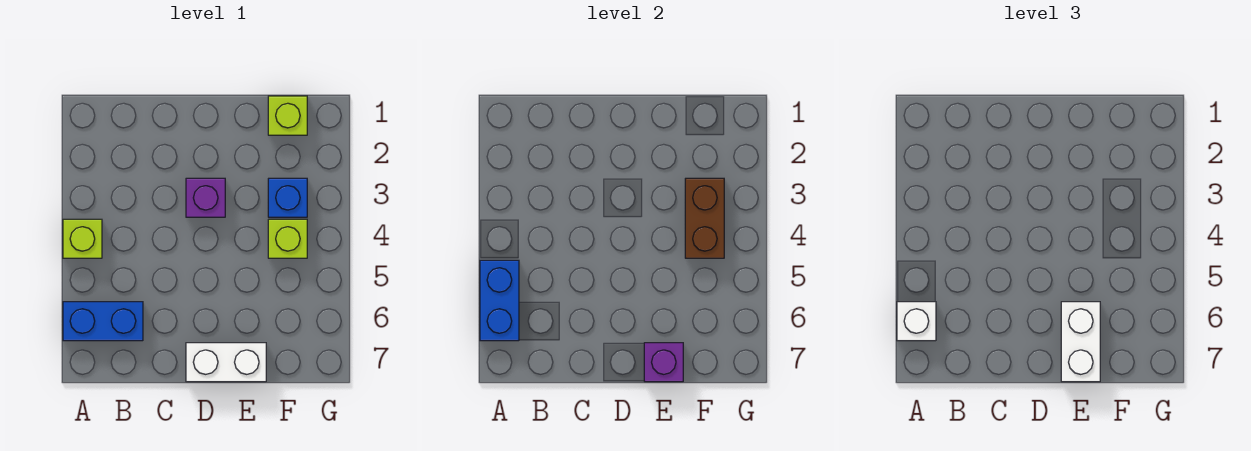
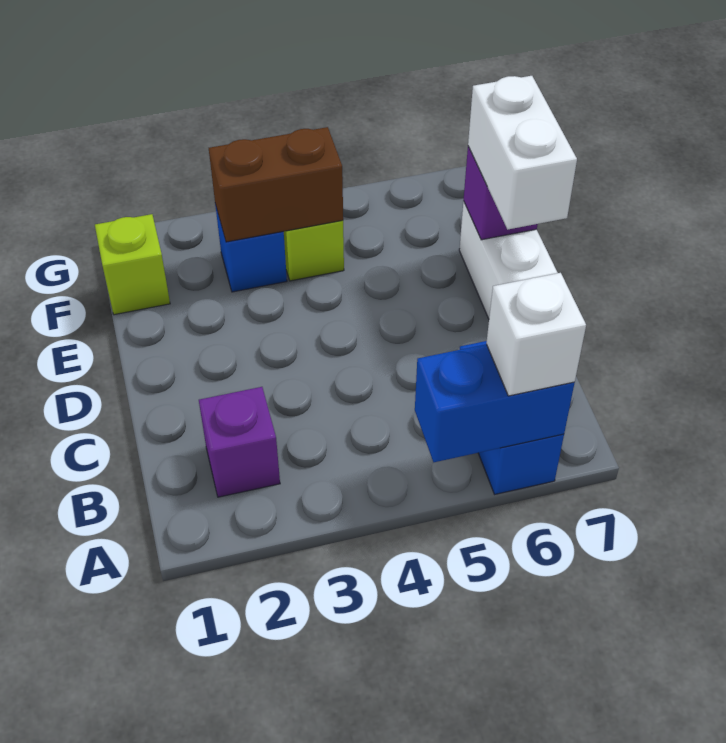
lime 1x1 brick [63,219,102,258] -> none
purple 1x1 brick [186,178,225,217] -> purple 1x1 brick moved to [199,387,280,497]
white 1x2 brick [1061,302,1100,382] -> white 1x2 brick turned to [468,76,577,230]

